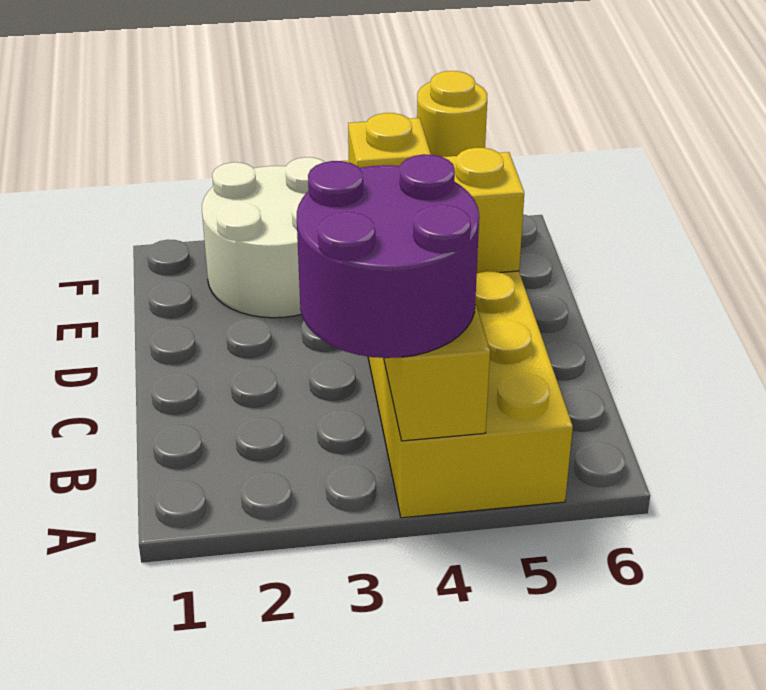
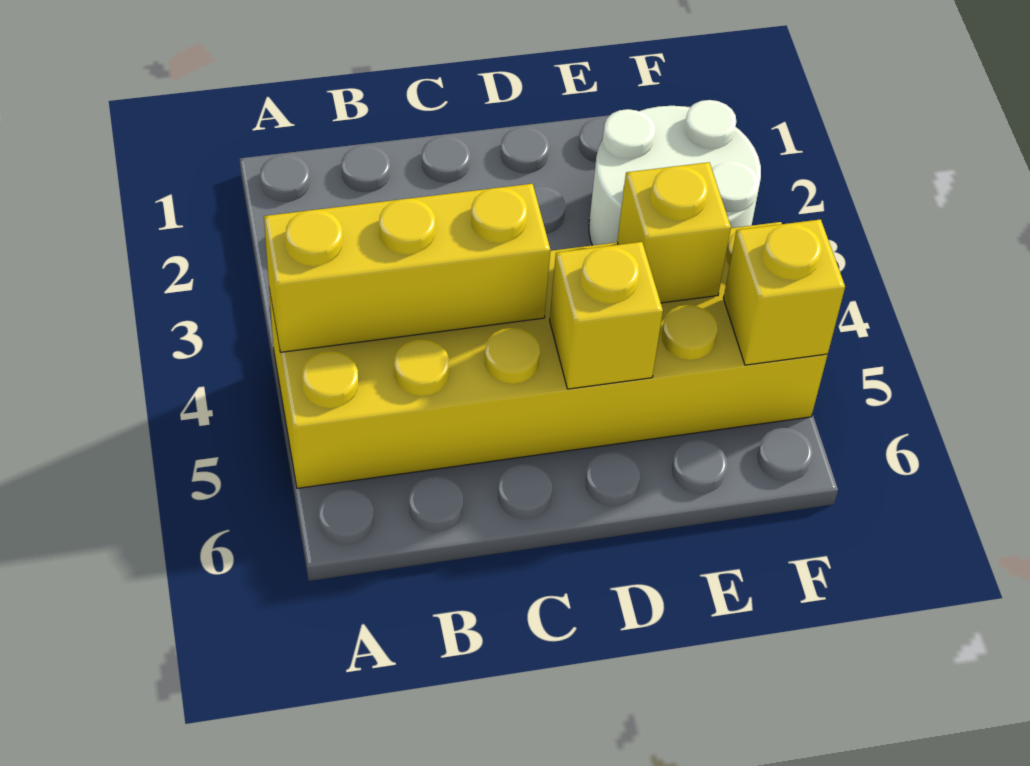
purple 2x2 round brick [297,154,479,358] -> none
yellow 1x1 round brick [417,71,487,157] -> yellow 1x1 brick [723,219,845,365]

